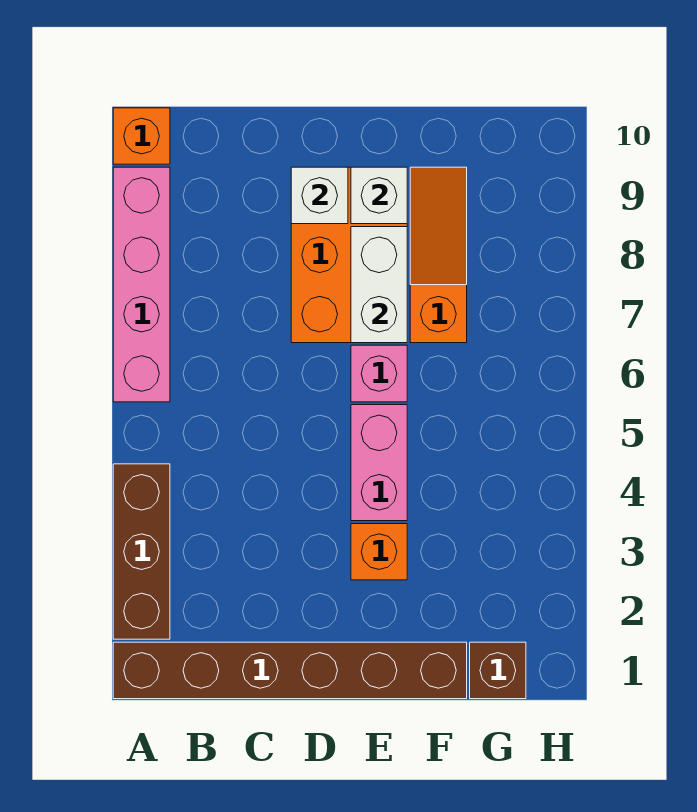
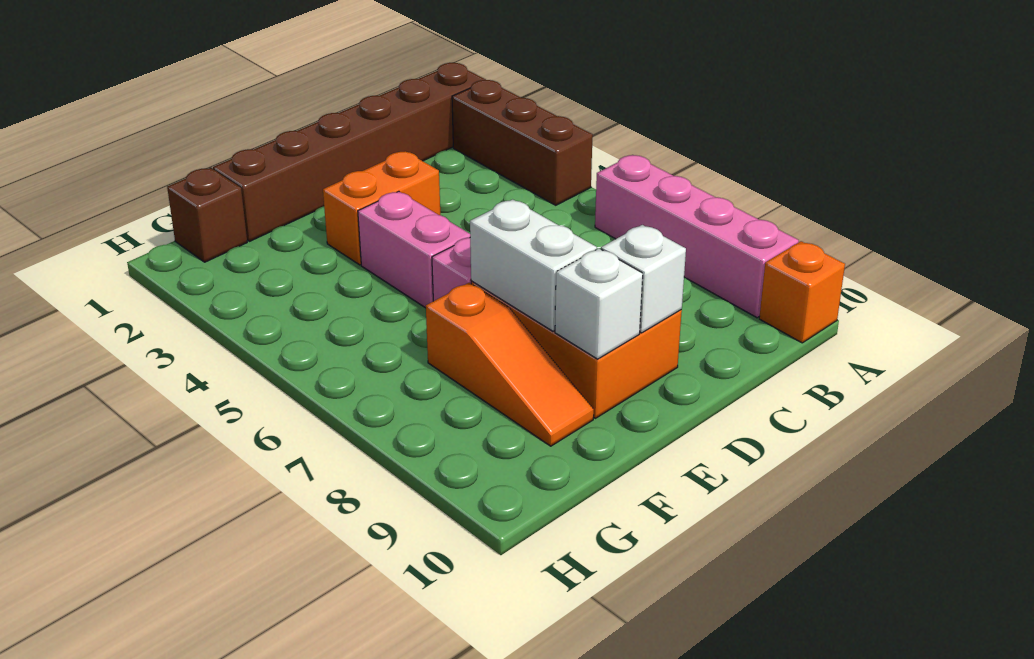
orange 1x1 brick [351,524,407,580] -> orange 1x2 brick [323,151,440,265]

